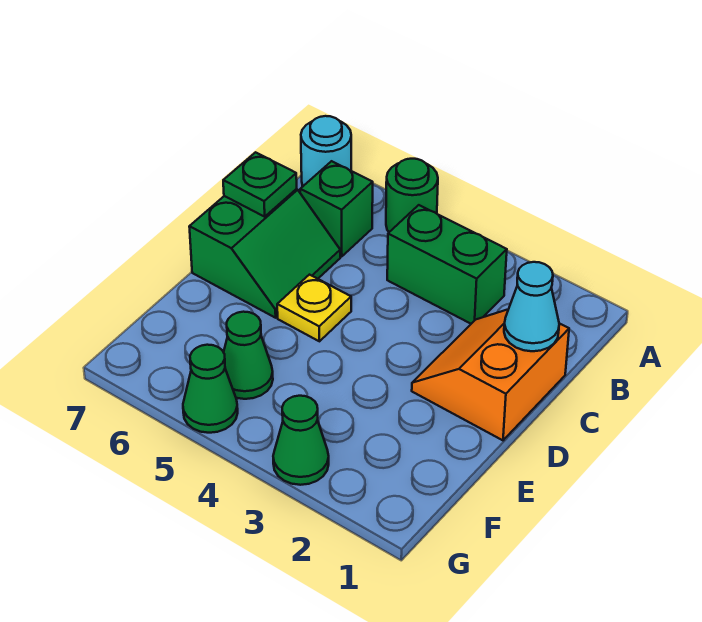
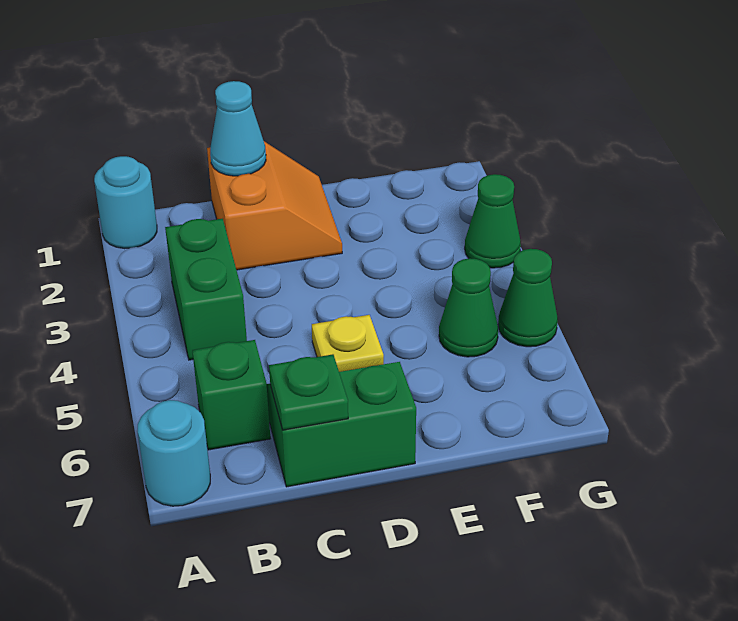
none -> cyan 1x1 round brick [94,156,157,249]
green 1x1 round brick [386,159,438,232] -> none
orange 2x2 slope [412,310,569,440] -> orange 2x2 slope turned to [207,141,342,270]

